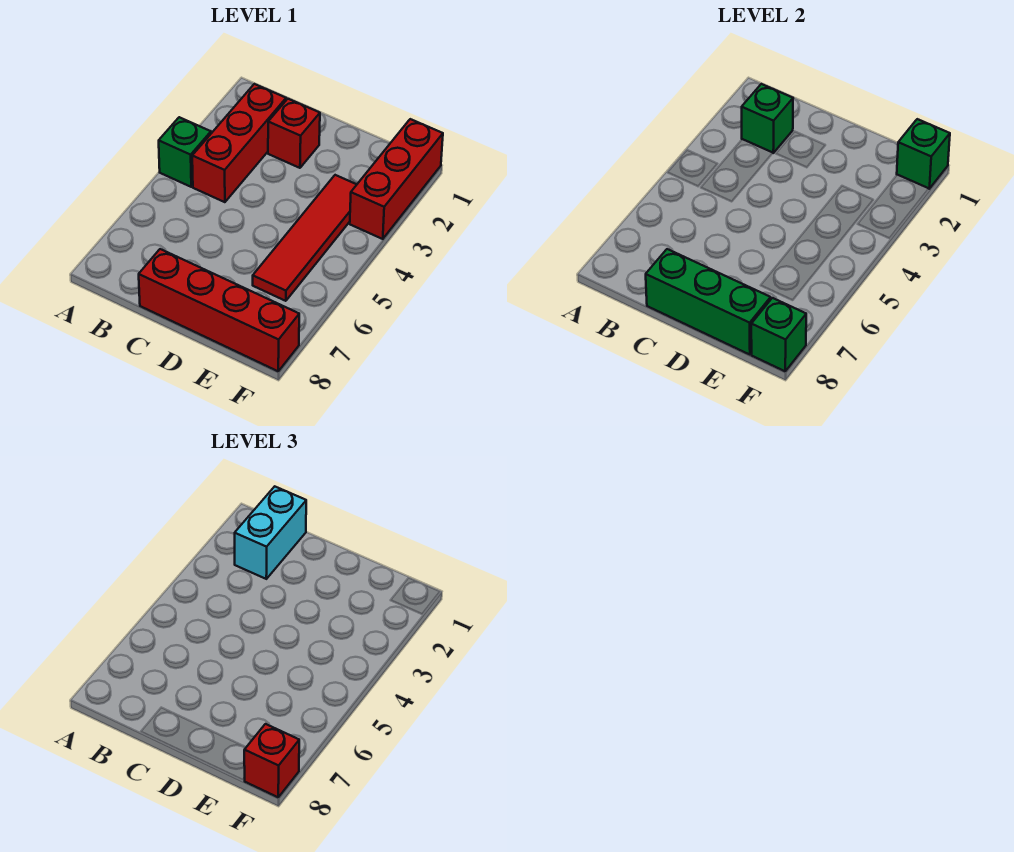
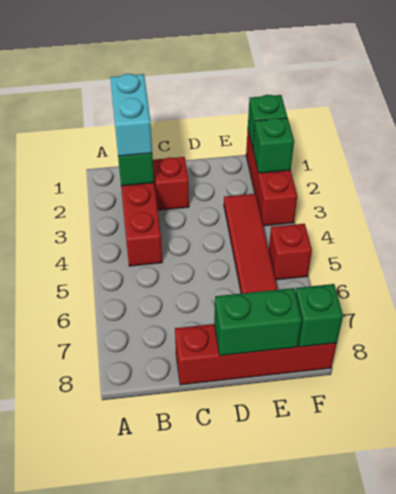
green 1x1 brick [159,117,211,187] -> green 1x1 brick moved to [253,118,294,173]
green 1x3 brick [646,249,771,355] -> green 1x2 brick [214,288,302,356]
red 1x1 brick [244,724,299,797] -> red 1x1 brick moved to [269,224,312,280]

